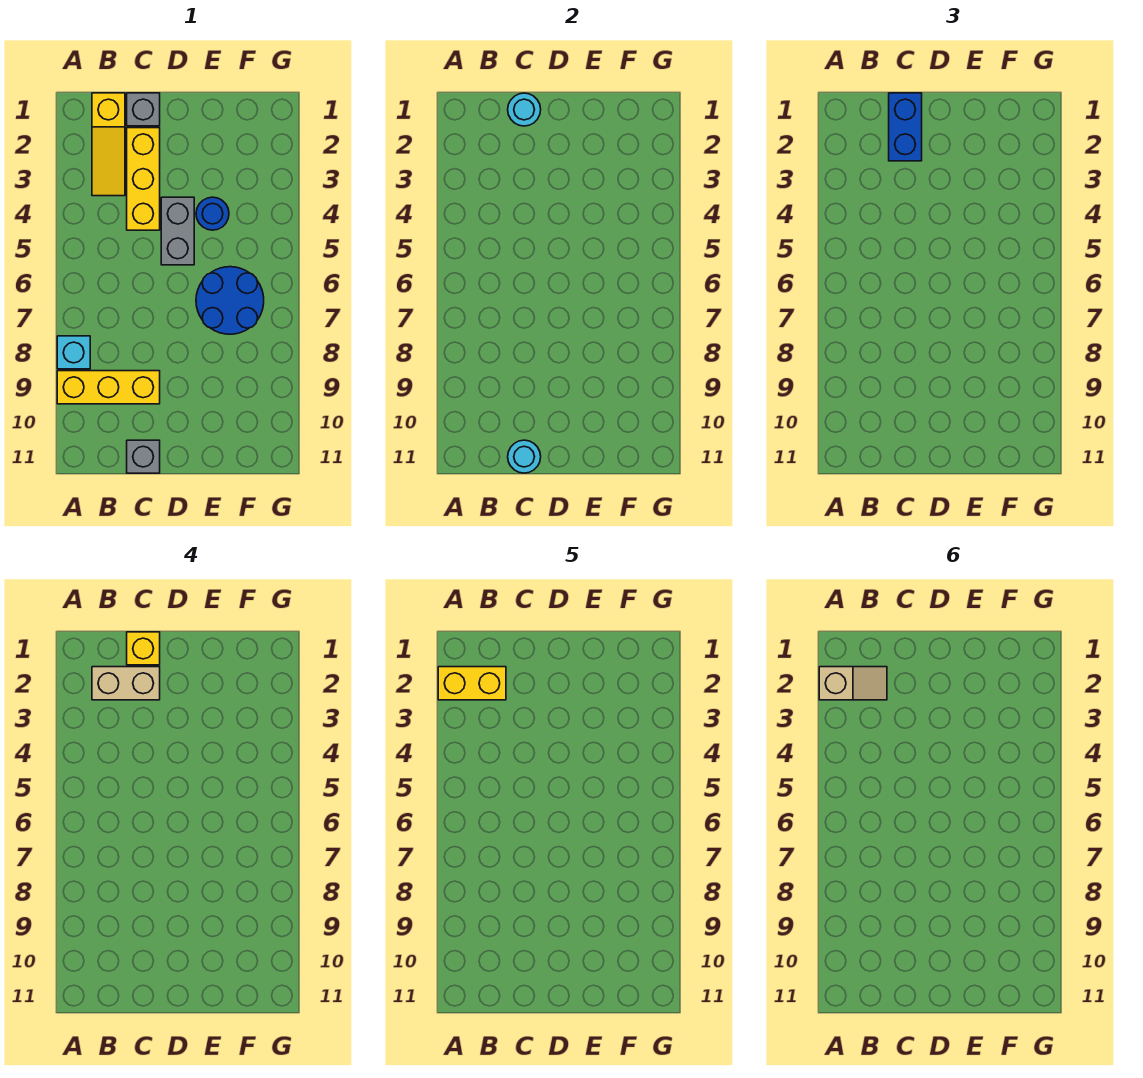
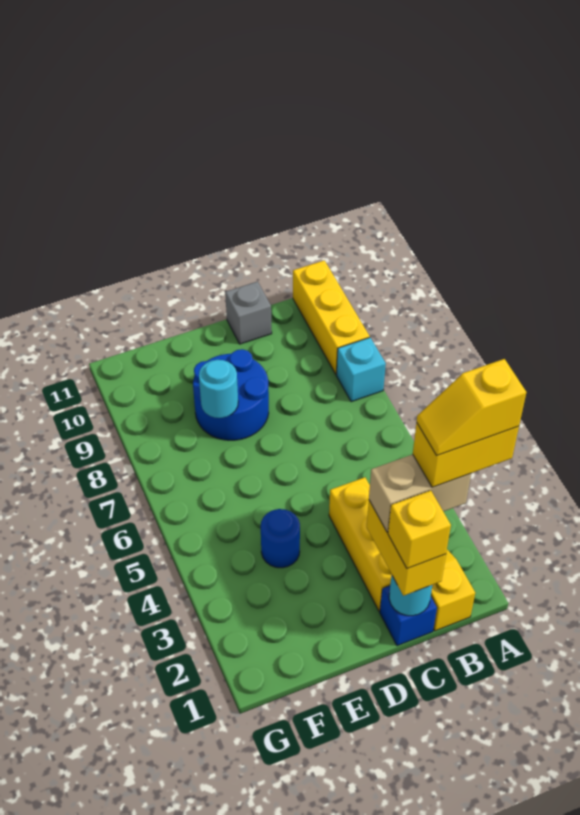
tan 1x2 slope [819,667,887,700] -> yellow 1x2 slope [417,359,526,455]
yellow 1x3 brick [57,371,160,404] -> yellow 1x3 brick turned to [293,260,370,374]
grey 1x1 brick [127,93,160,126] -> blue 1x1 brick [380,586,437,646]
blue 1x2 brick [889,93,922,161] -> yellow 1x2 brick [367,501,446,596]
cyan 1x1 round brick [508,440,541,473] -> cyan 1x1 round brick moved to [199,360,238,418]
grey 1x2 brick [161,197,194,265] -> none
blue 2x2 round brick [196,267,264,334] -> blue 2x2 round brick moved to [193,349,269,440]

